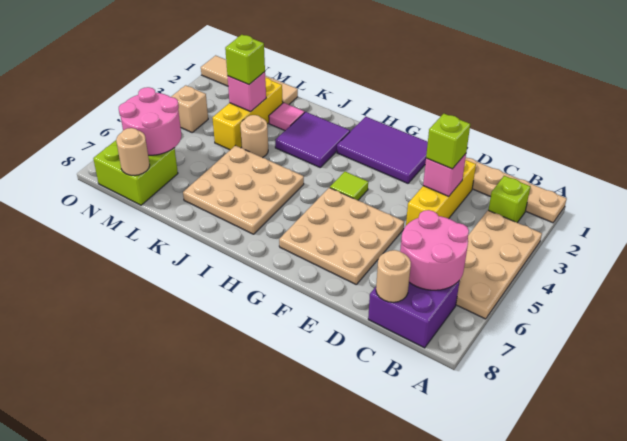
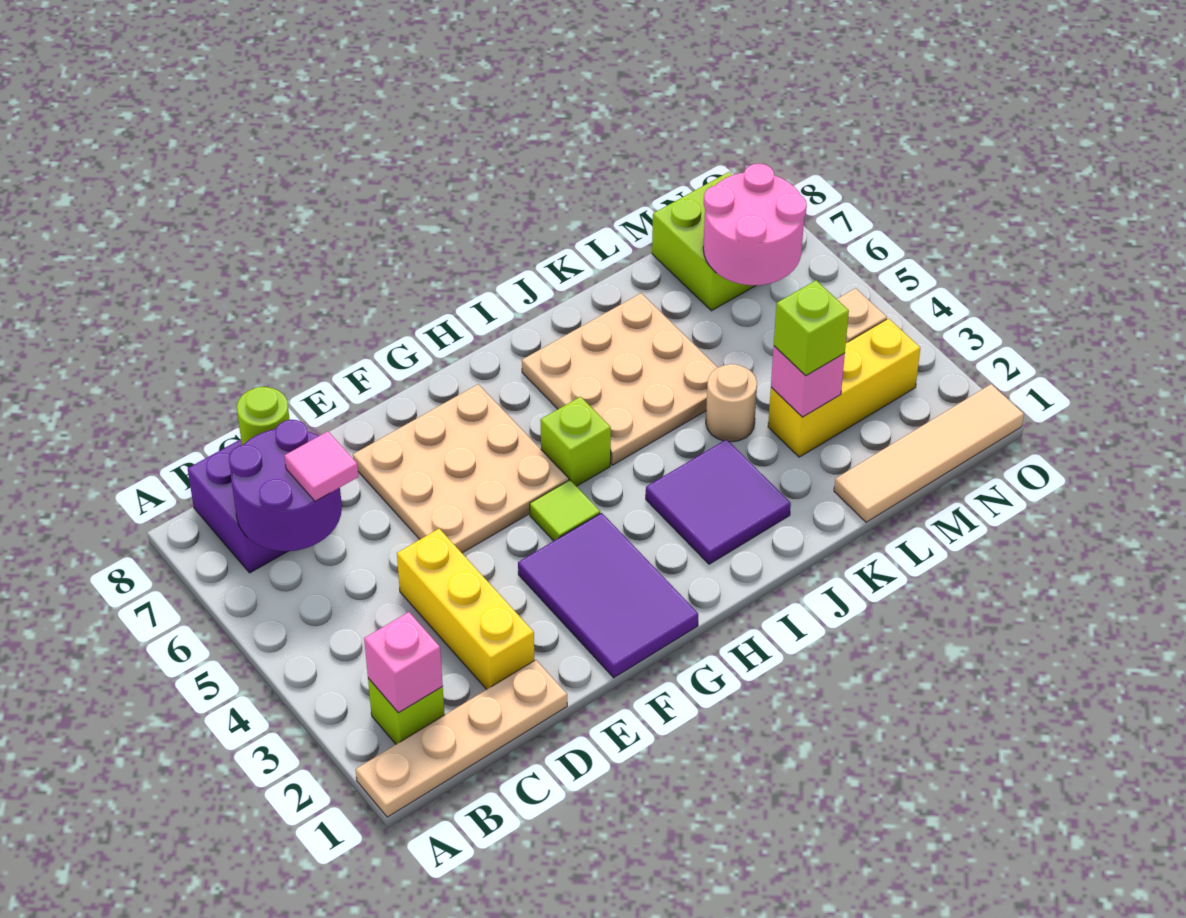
tan 2x4 plate [456,210,542,319] -> none
pink 2x2 round brick [400,210,469,290] -> purple 2x2 round brick [229,420,342,551]
tan 1x1 round brick [376,250,411,302] -> lime 1x1 round brick [237,387,290,445]
pink 1x1 brick [423,154,466,197] -> pink 1x1 brick moved to [364,612,443,713]
lime 1x1 brick [426,114,470,169] -> lime 1x1 brick moved to [540,397,611,486]
purple 2x3 tile [337,117,428,183] -> purple 2x3 tile turned to [518,513,698,678]
pink 1x1 tile [269,103,305,131] -> pink 1x1 tile moved to [284,431,359,501]
yellow 1x3 brick [213,78,283,150] -> yellow 1x3 brick turned to [768,319,920,457]
tan 1x1 round brick [116,128,150,175] -> none

